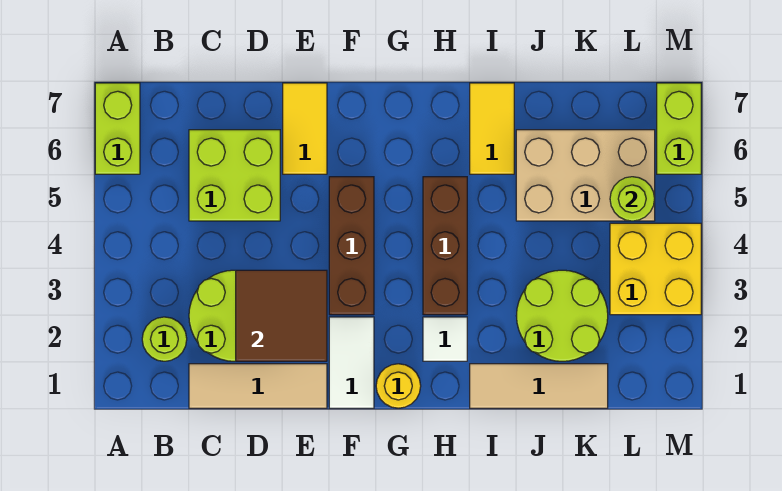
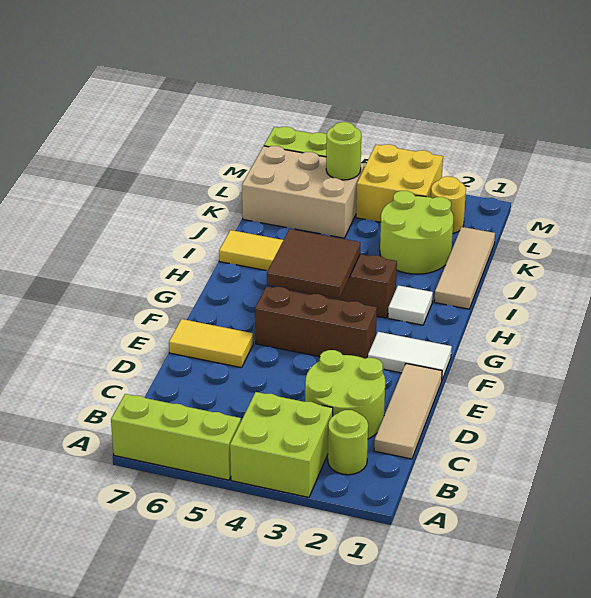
lime 1x2 brick [95,83,140,174] -> lime 1x3 brick [111,394,241,480]
lime 2x2 brick [189,130,280,221] -> lime 2x2 brick moved to [230,392,333,497]
brown 2x2 tile [236,270,327,361] -> brown 2x2 tile moved to [267,229,361,298]
yellow 1x1 round brick [376,364,421,408] -> yellow 1x1 round brick moved to [431,176,466,233]
tan 2x3 brick [516,130,655,221] -> tan 2x3 brick turned to [242,146,364,238]

